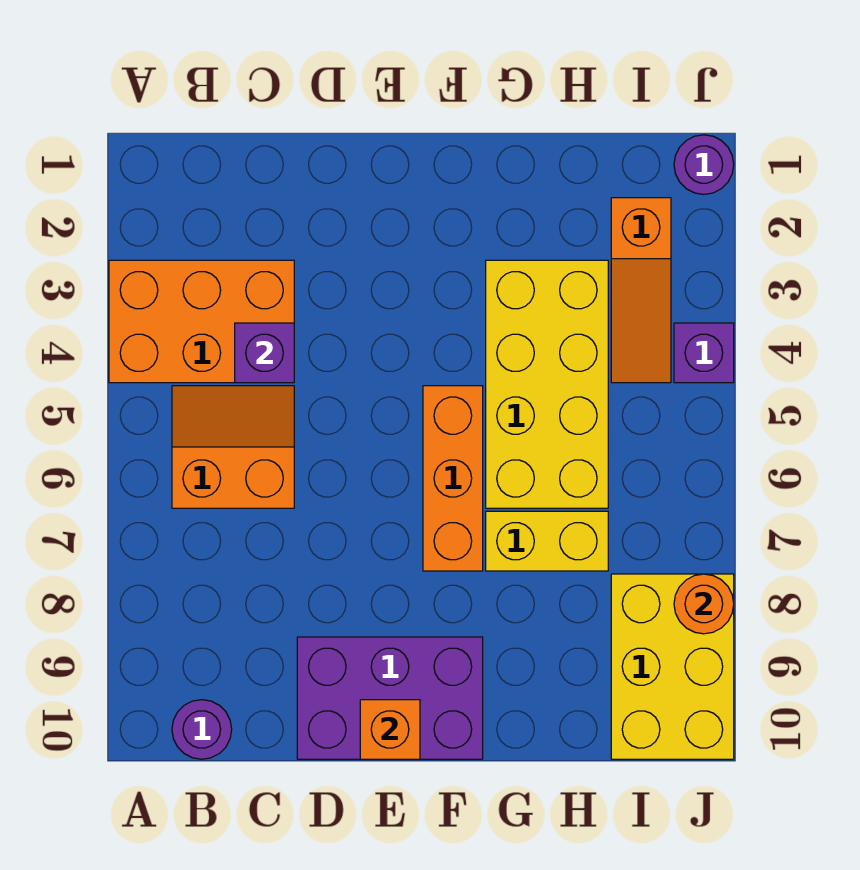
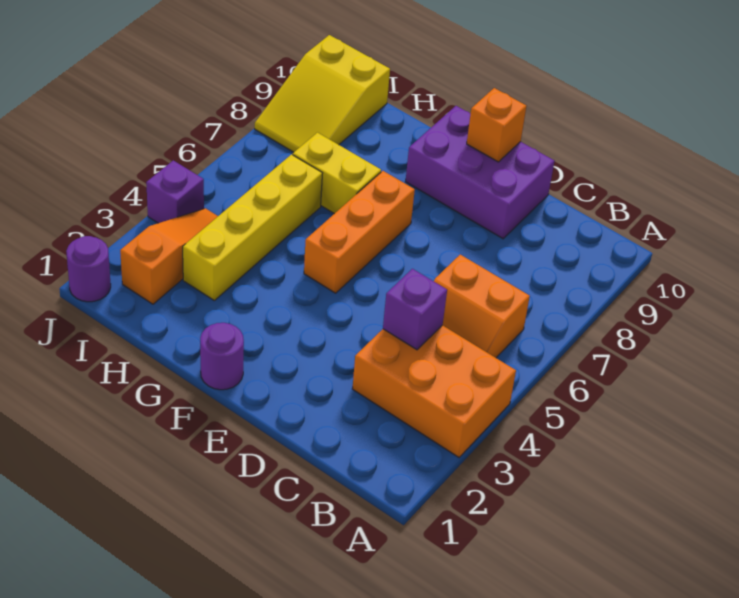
purple 1x1 round brick [172,700,232,759] -> purple 1x1 round brick moved to [200,323,244,390]
yellow 2x4 brick [486,260,608,508] -> yellow 1x4 brick [183,154,322,300]
yellow 2x3 brick [611,574,734,759] -> yellow 2x3 slope [255,35,390,152]
orange 1x1 round brick [674,574,734,634] -> none

